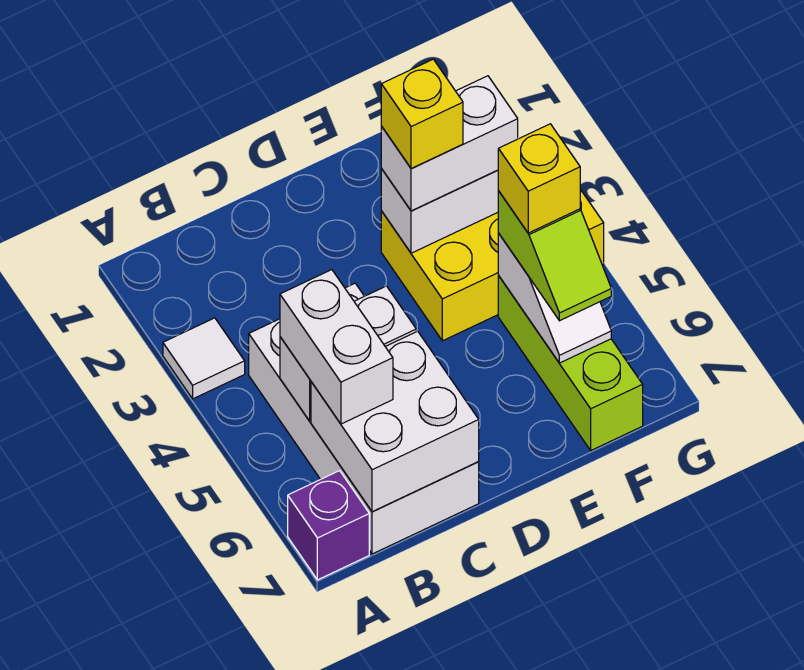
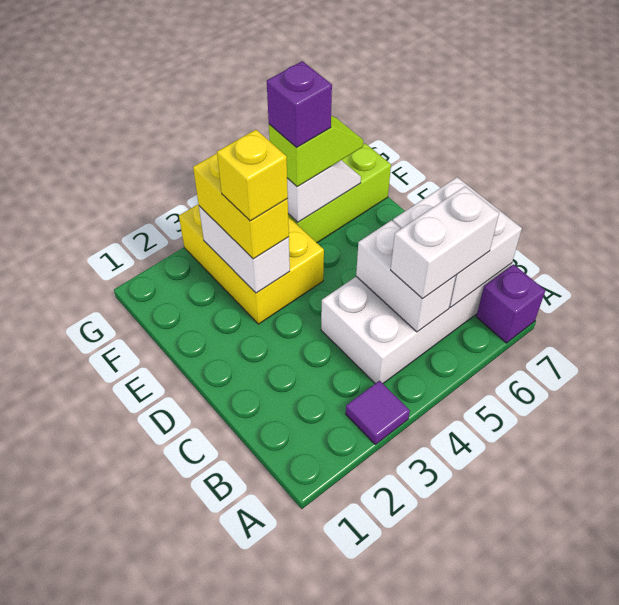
white 1x1 tile [163,318,245,399] -> purple 1x1 tile [346,381,410,445]
white 1x2 brick [381,76,518,211] -> yellow 1x2 brick [193,153,289,259]
yellow 1x1 brick [498,124,580,233] -> purple 1x1 brick [267,61,332,148]

